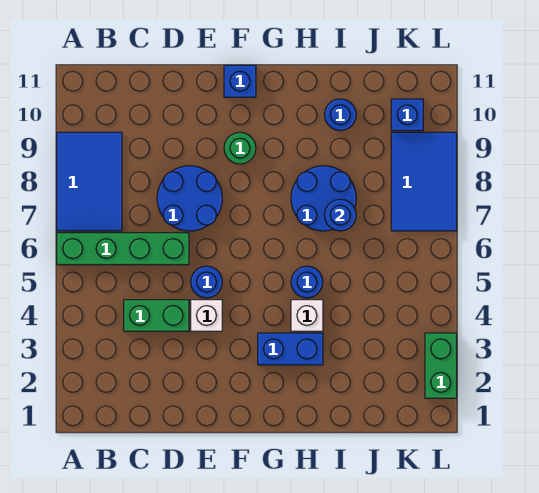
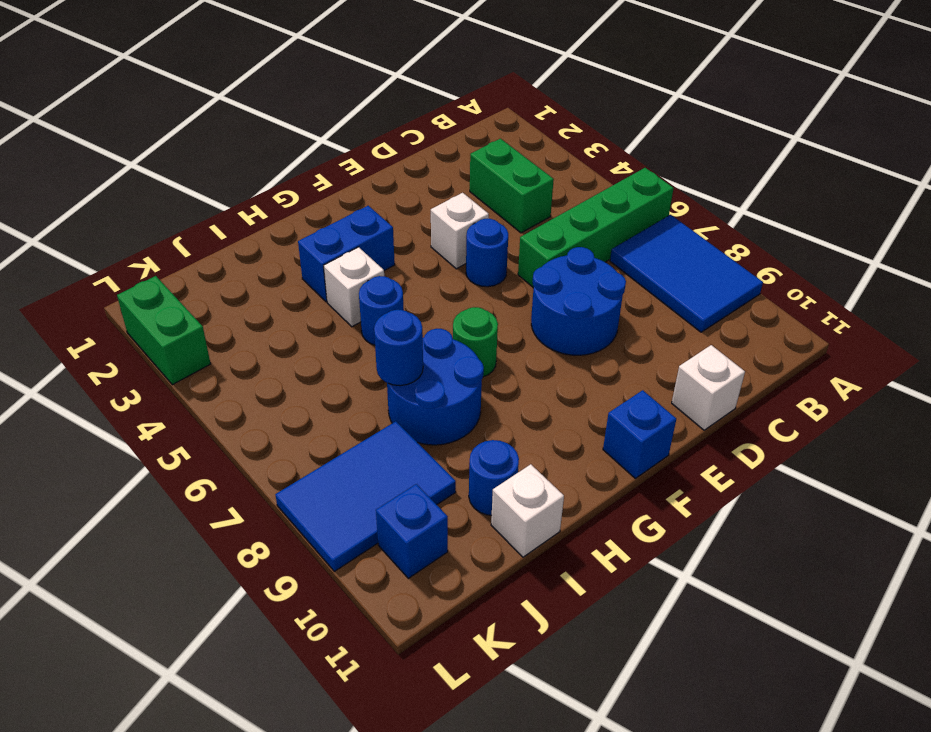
green 1x2 brick [124,300,189,331] -> green 1x2 brick turned to [470,139,554,233]
none -> white 1x1 brick [672,345,745,430]
green 1x1 round brick [224,132,256,164] -> green 1x1 round brick moved to [453,307,498,377]
none -> white 1x1 brick [491,464,564,557]
blue 2x3 tile [391,132,457,231] -> blue 2x3 tile turned to [275,421,456,571]

